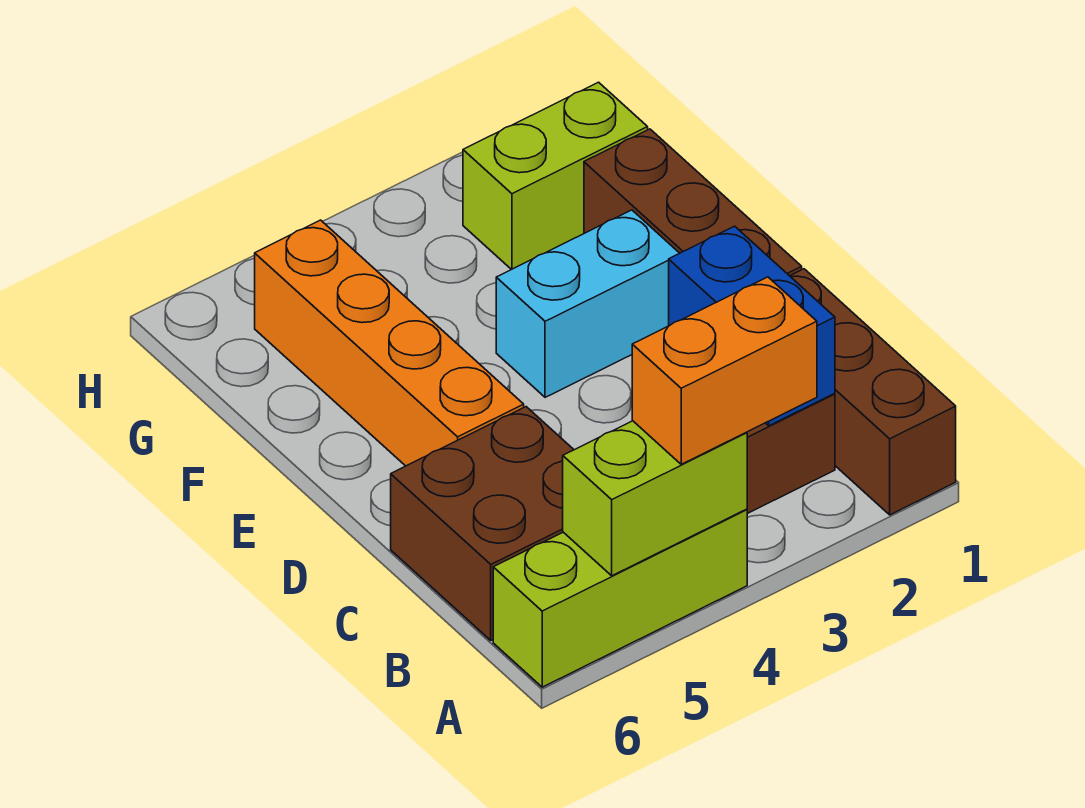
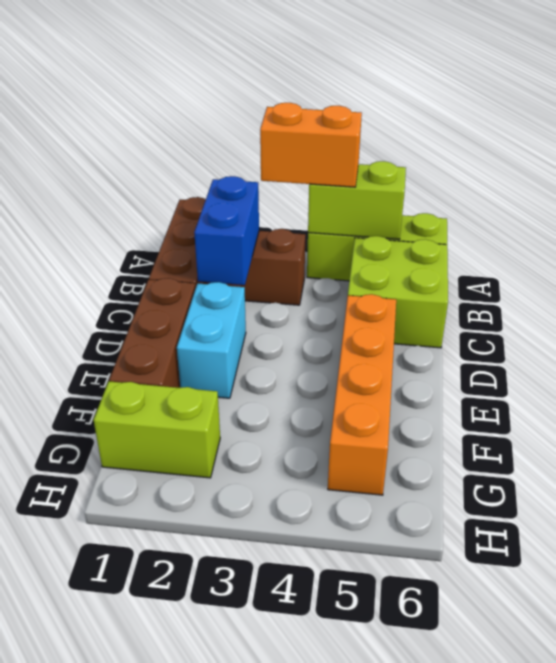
brown 2x2 brick [391,407,574,640] -> lime 2x2 brick [348,236,448,348]
cyan 1x2 brick [496,210,679,397] -> cyan 1x2 brick turned to [177,282,246,398]

